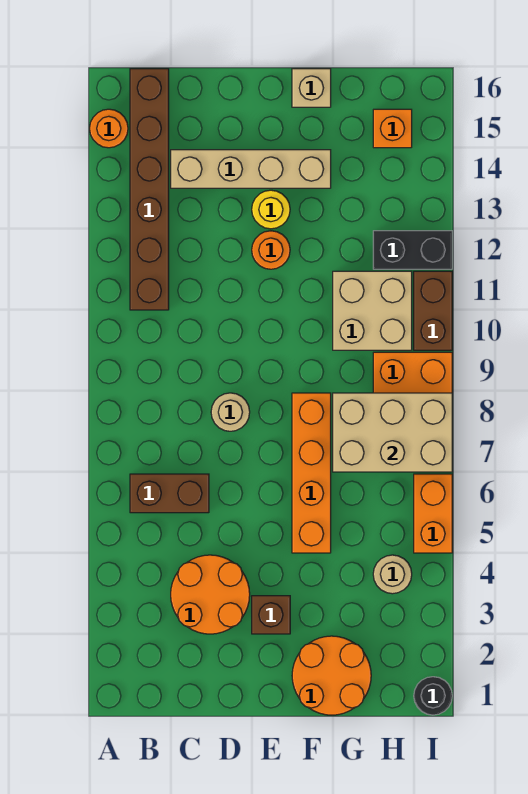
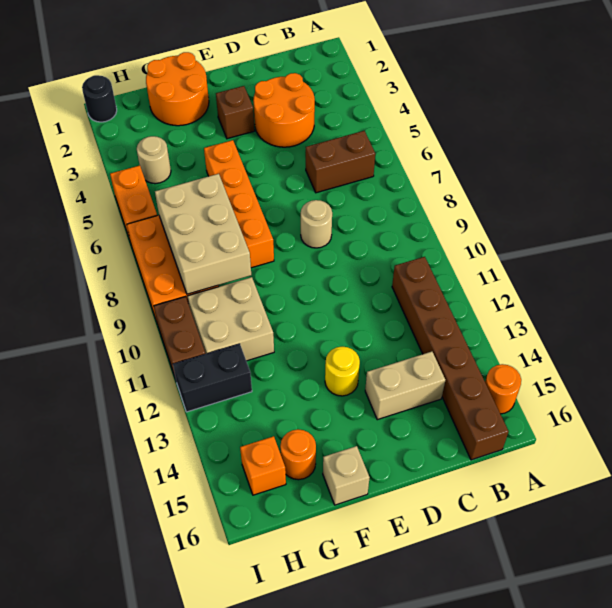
tan 1x4 brick [171,150,331,188] -> tan 1x2 brick [365,352,445,420]
orange 1x1 round brick [252,231,290,269] -> orange 1x1 round brick moved to [280,429,316,480]
tan 2x3 brick [333,393,452,472] -> tan 2x3 brick turned to [155,174,251,294]

